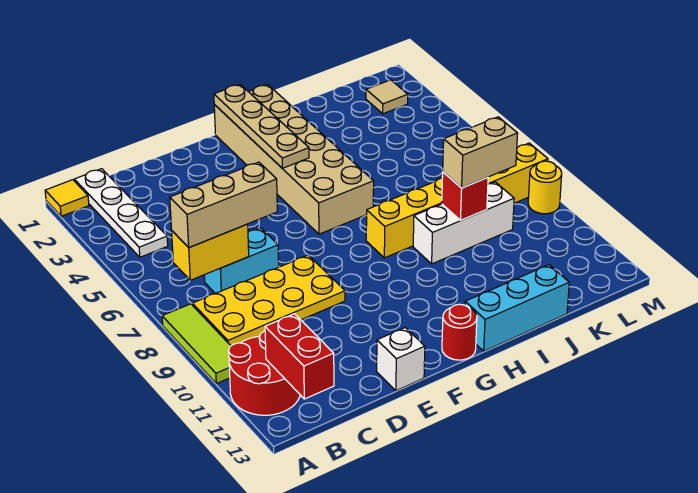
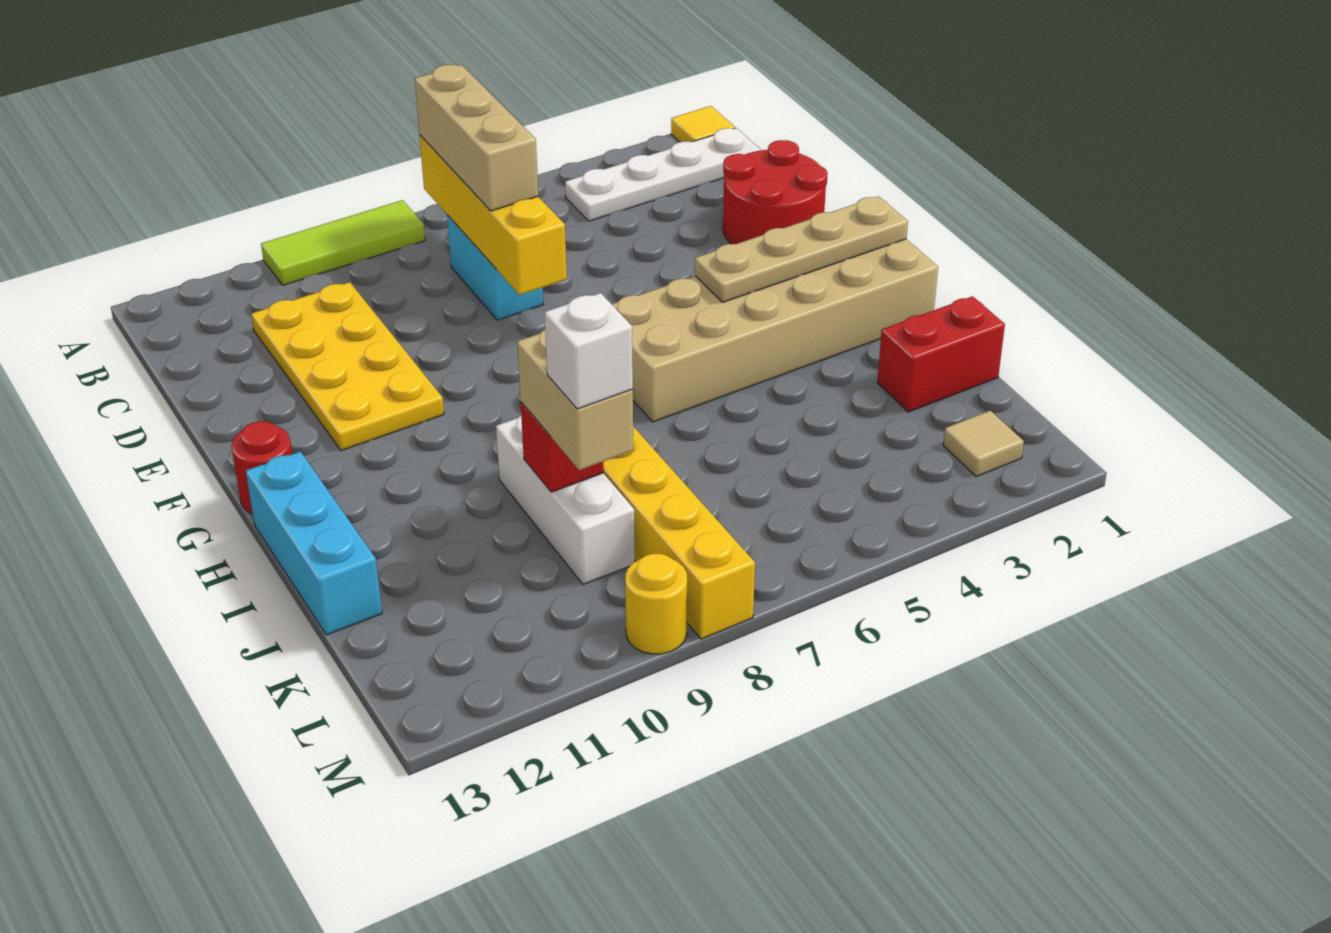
red 2x2 round brick [228,331,300,415] -> red 2x2 round brick moved to [723,140,828,244]
yellow 1x2 brick [172,224,249,280] -> yellow 1x4 brick [420,135,567,295]
yellow 2x4 plate [192,255,345,346] -> yellow 2x4 plate moved to [251,282,444,451]
red 1x2 brick [265,314,334,399] -> red 1x2 brick moved to [877,296,1005,412]
white 1x1 brick [377,328,425,391] -> white 1x1 brick moved to [545,293,633,409]

